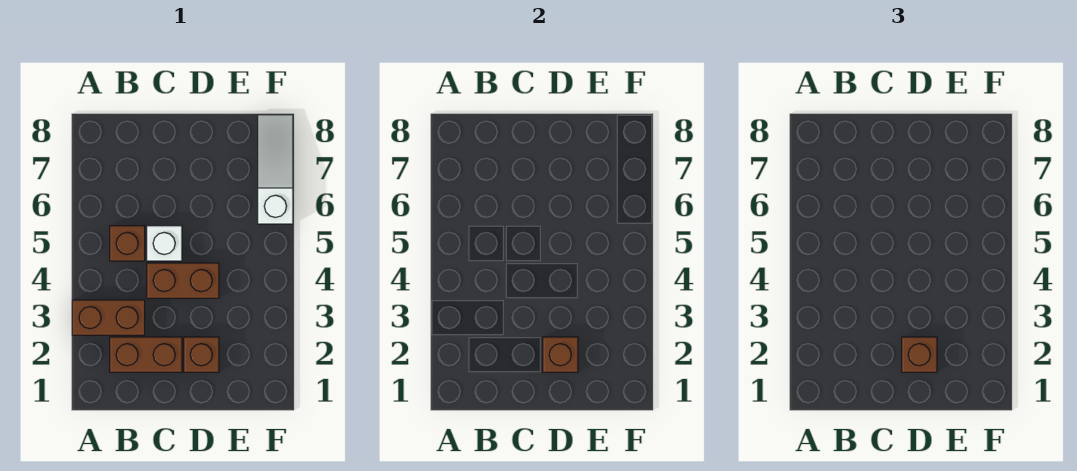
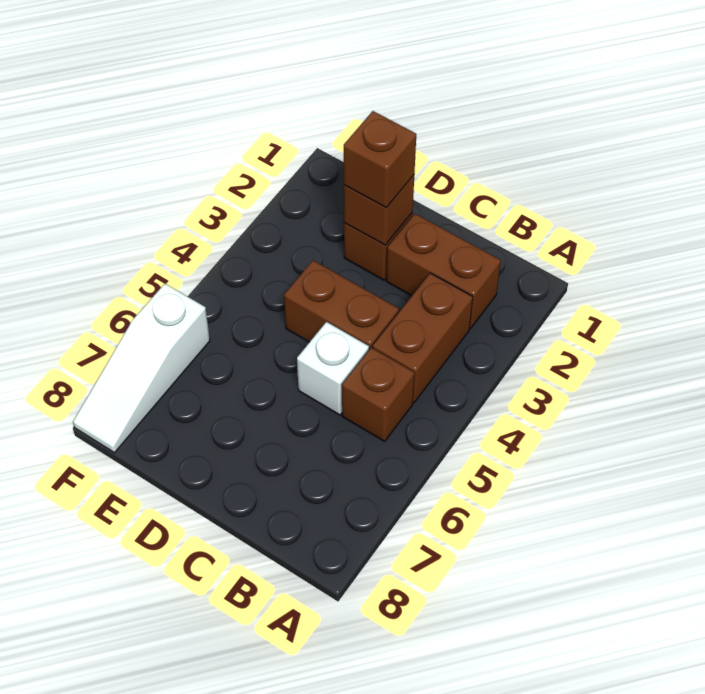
brown 1x2 brick [72,300,145,335] -> brown 1x2 brick turned to [373,273,473,403]

